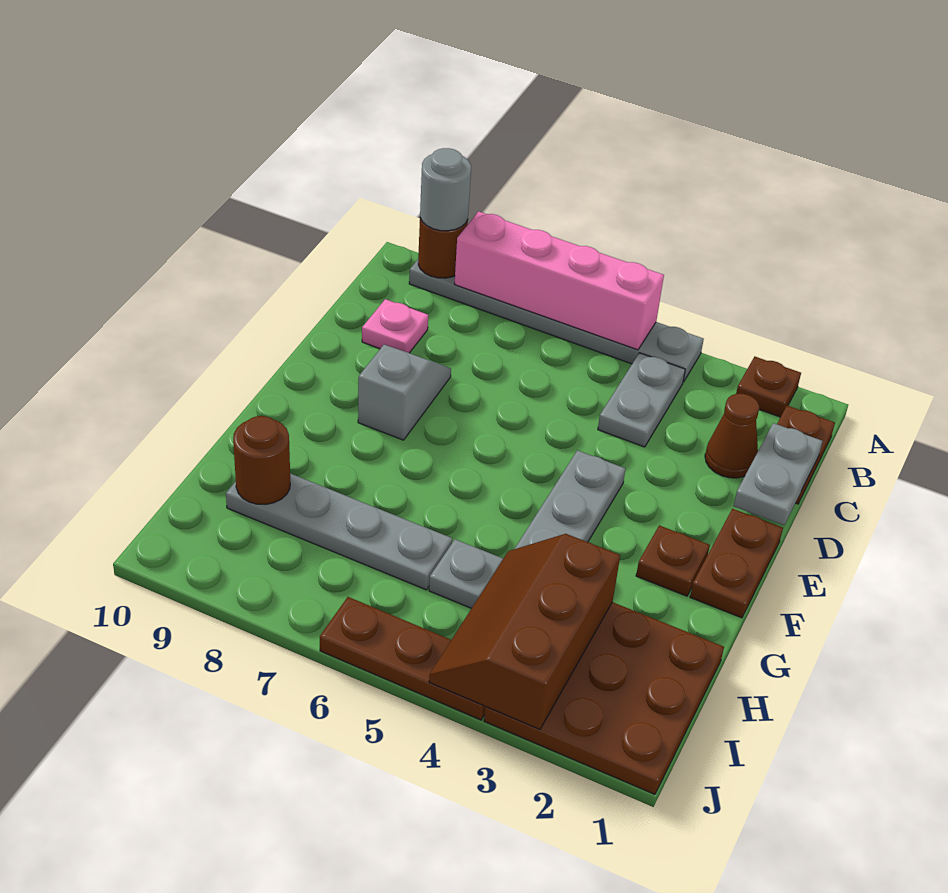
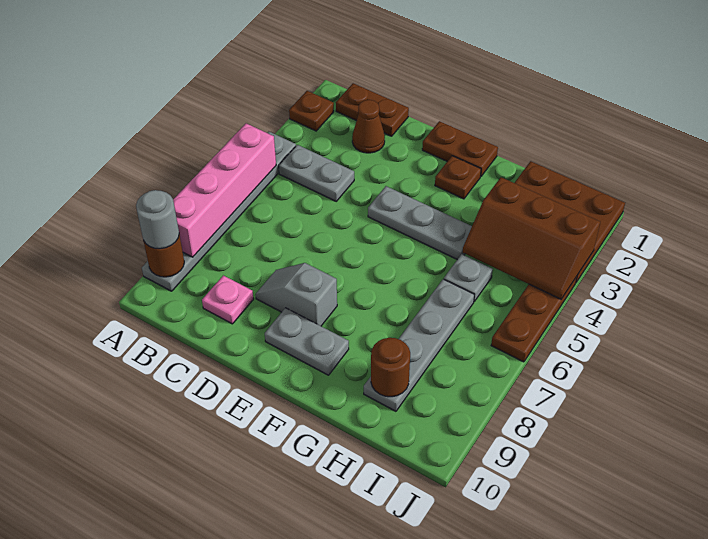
grey 1x2 plate [734,423,822,525] -> grey 1x2 plate moved to [265,308,349,375]

